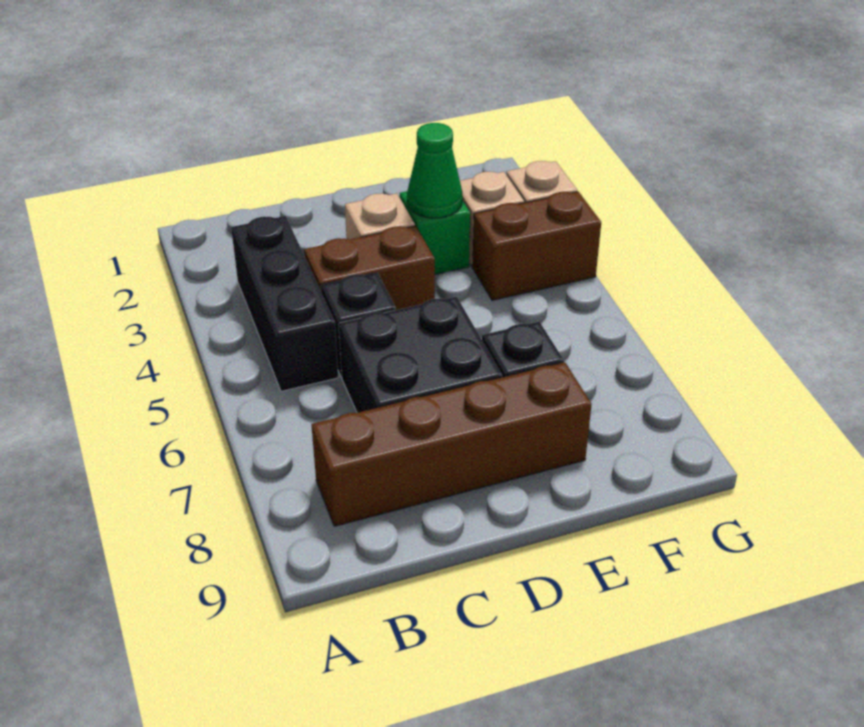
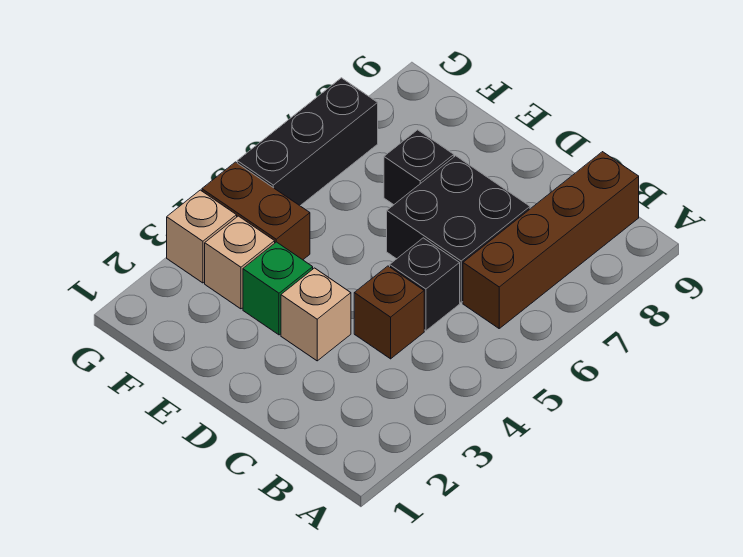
black 1x3 brick [231,216,338,391] -> black 1x3 brick moved to [237,78,378,206]
brown 1x4 brick [311,362,592,526] -> brown 1x4 brick turned to [463,152,639,328]
brown 1x2 brick [304,226,435,310] -> brown 1x1 brick [354,266,424,359]
green 1x1 cone [407,123,462,218] -> none

